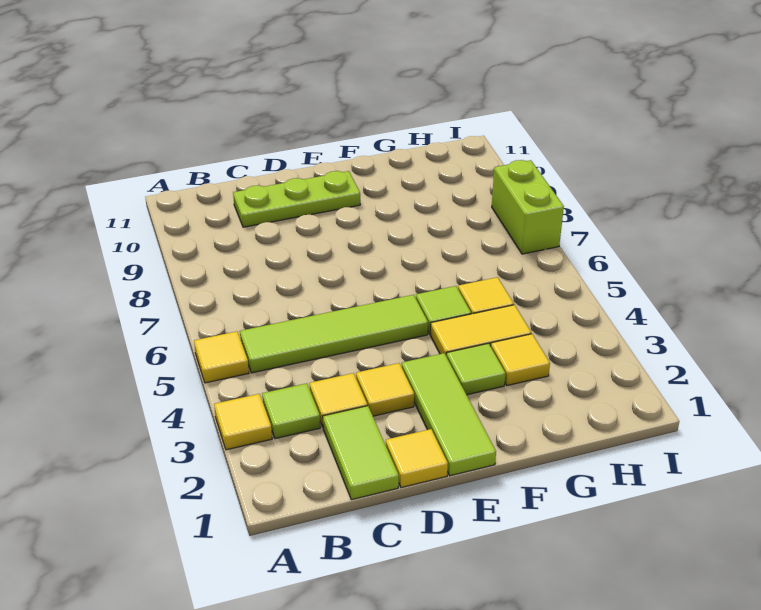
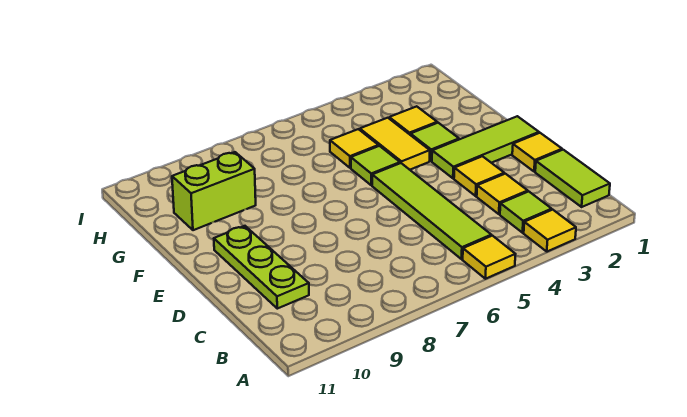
lime 1x2 tile [323,406,399,500] -> lime 1x2 tile turned to [535,150,610,207]
lime 1x2 brick [492,160,564,254] -> lime 1x2 brick moved to [172,152,256,230]

